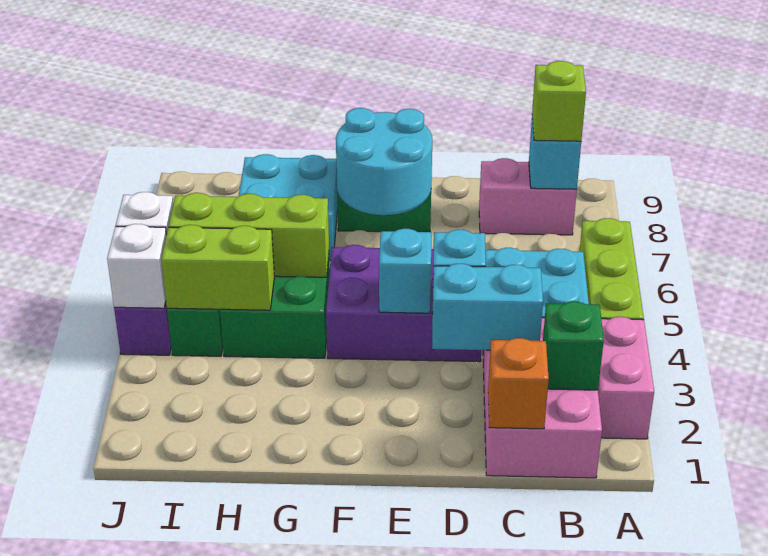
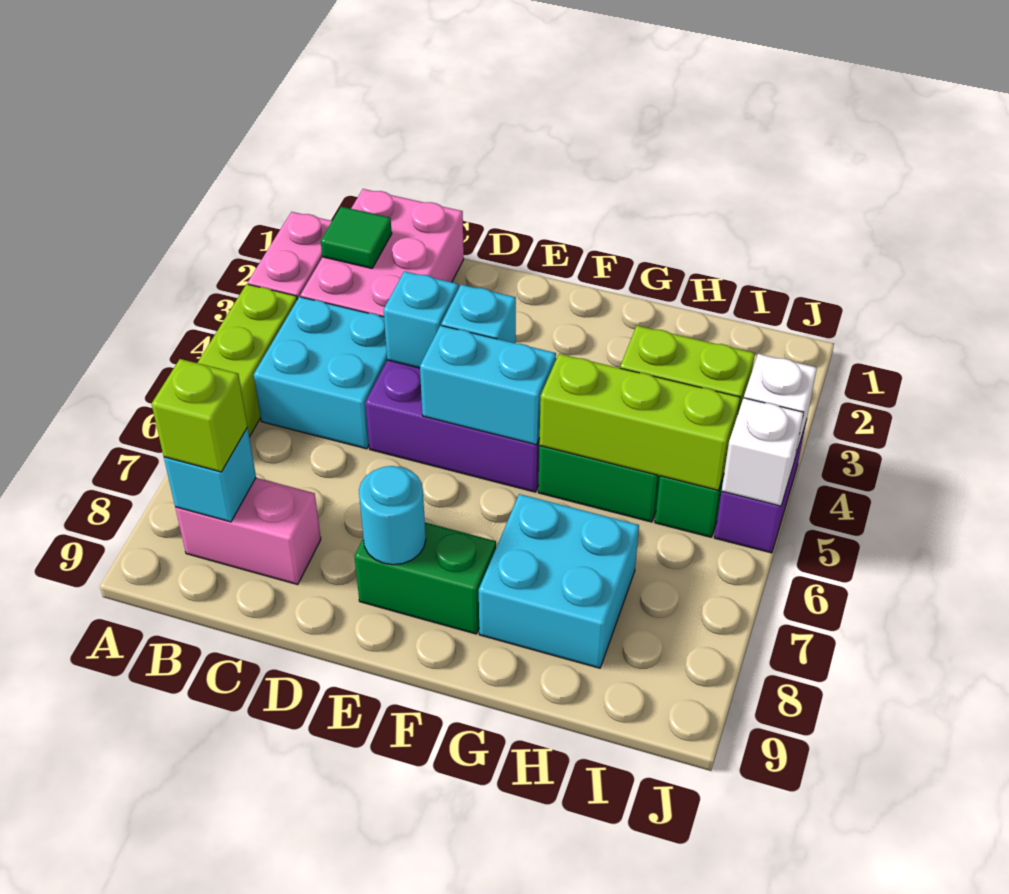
green 1x1 brick [543,301,604,390] -> green 1x1 tile [321,207,392,268]
orange 1x1 brick [488,338,549,429] -> none
cyan 1x2 brick [432,264,543,350] -> cyan 1x2 brick moved to [420,325,556,445]
cyan 2x2 round brick [336,108,432,215] -> cyan 1x1 round brick [359,466,426,565]

